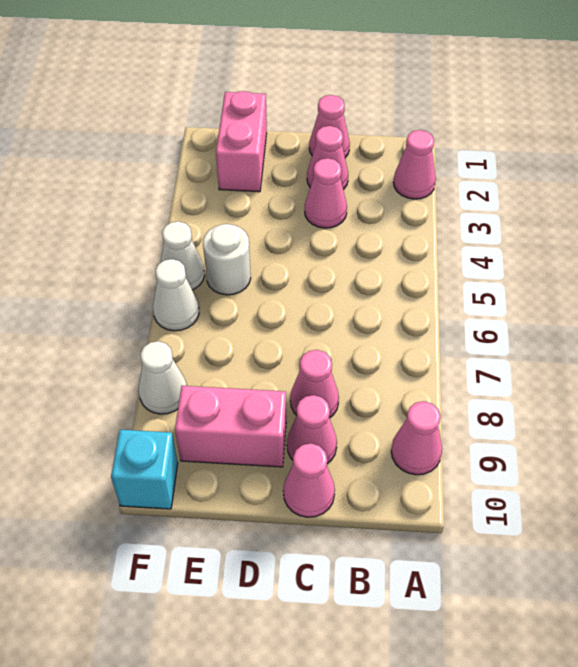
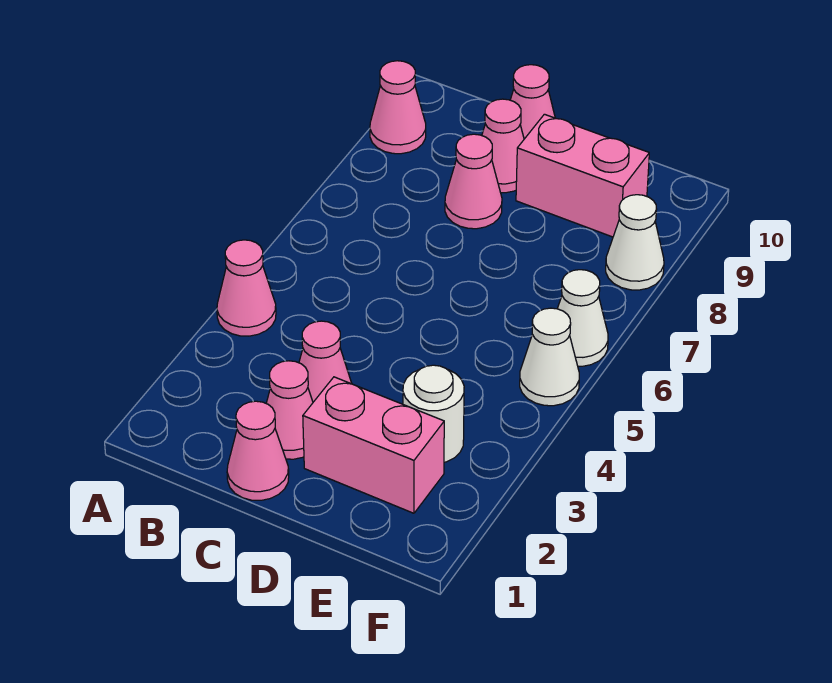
pink 1x1 cone [393,130,436,199] -> pink 1x1 cone moved to [217,240,276,336]
pink 1x2 brick [216,91,267,192] -> pink 1x2 brick turned to [303,377,444,513]
white 1x1 round brick [203,224,251,295] -> white 1x1 round brick moved to [403,365,464,462]
cyan 1x1 brick [111,430,178,509] -> none

